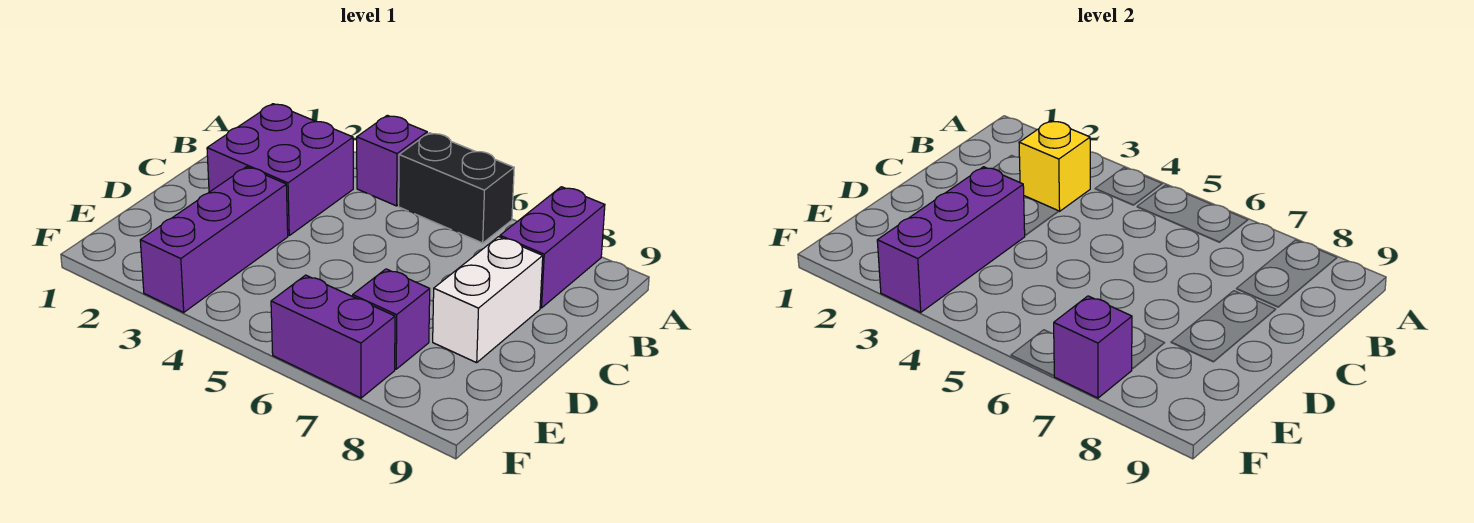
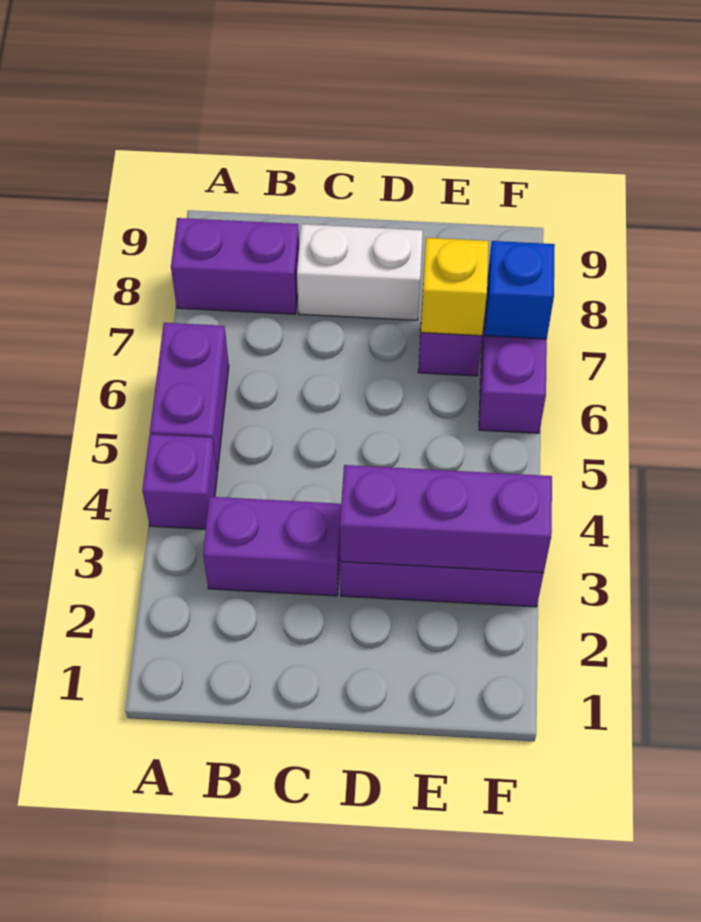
black 1x2 brick [399,133,514,243] -> purple 1x2 brick [150,323,229,472]
purple 2x2 brick [207,104,353,236] -> purple 1x2 brick [203,497,341,596]
yellow 1x1 brick [1019,121,1090,211] -> yellow 1x1 brick moved to [421,238,489,336]
purple 1x1 brick [1054,296,1132,398] -> blue 1x1 brick [485,241,555,339]

